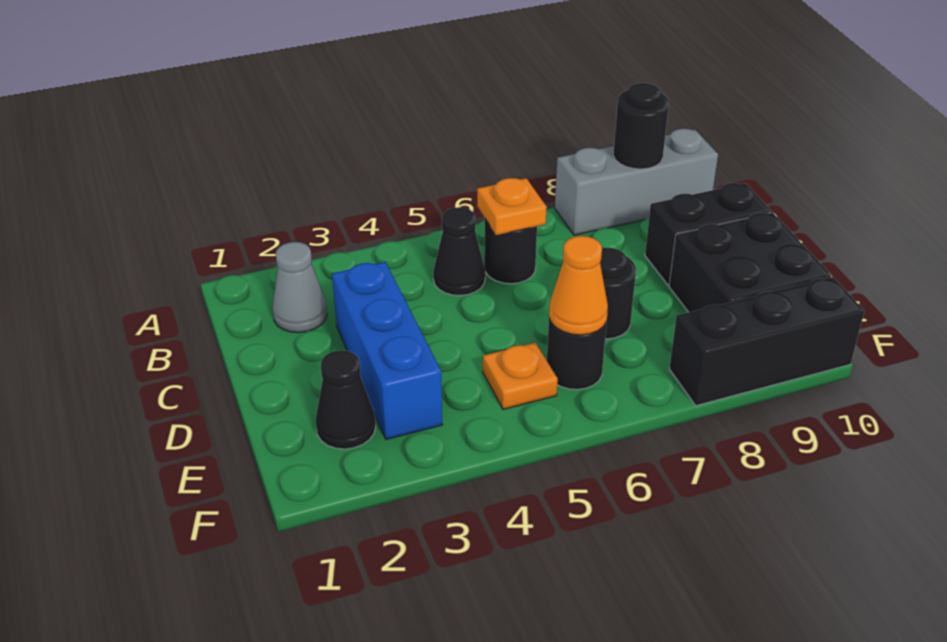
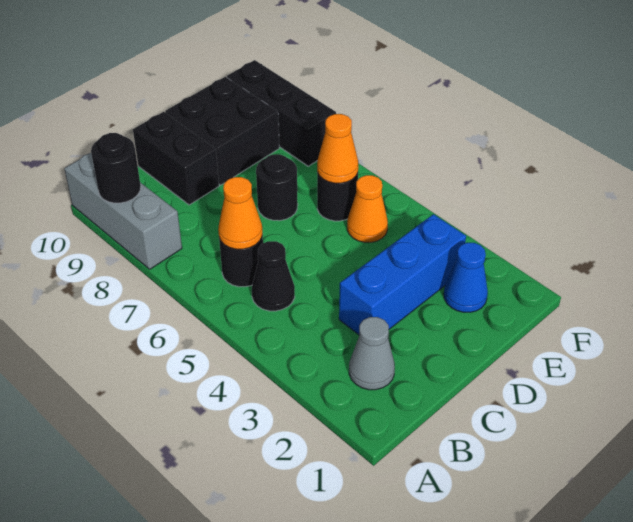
orange 1x1 plate [477,178,547,235] -> orange 1x1 cone [218,177,262,249]
black 1x1 cone [315,350,376,449] -> blue 1x1 cone [444,243,488,312]
orange 1x1 plate [483,343,558,409] -> orange 1x1 cone [347,175,388,242]

